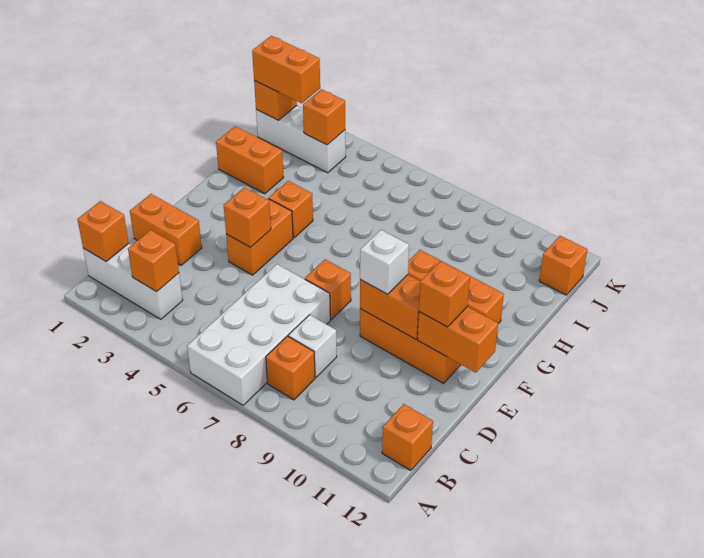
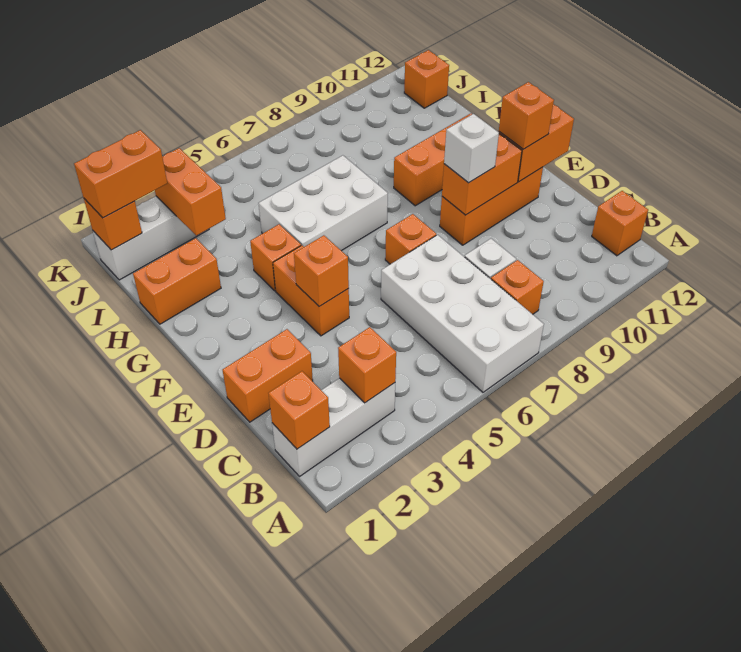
none -> white 2x3 brick [258,155,388,251]
orange 1x1 brick [303,89,345,145] -> orange 1x2 brick [155,148,226,236]

